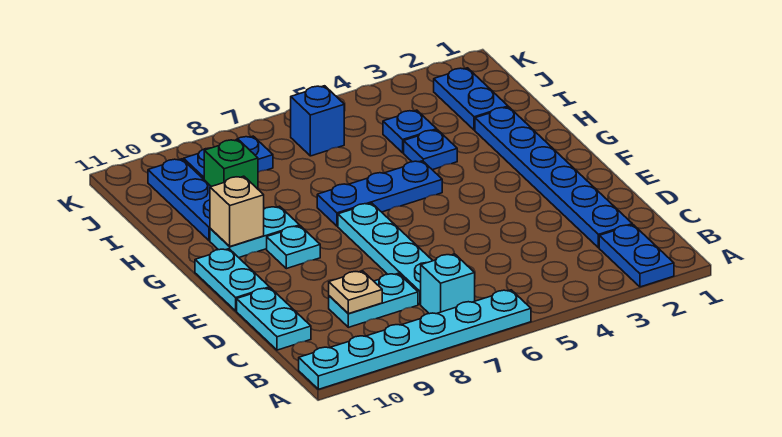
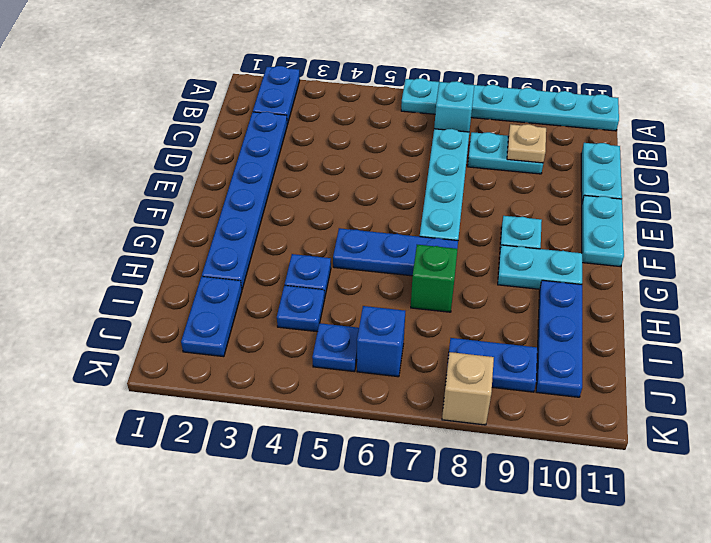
tan 1x1 brick [210,176,264,246] -> tan 1x1 brick moved to [442,352,494,425]
green 1x1 brick [204,140,258,189] -> green 1x1 brick moved to [411,245,458,312]
none -> blue 1x1 plate [312,323,359,372]

